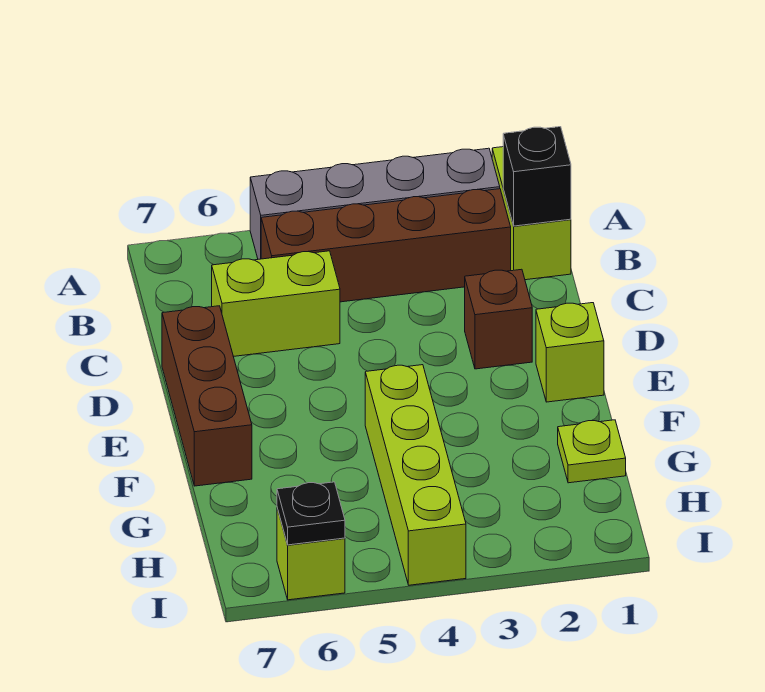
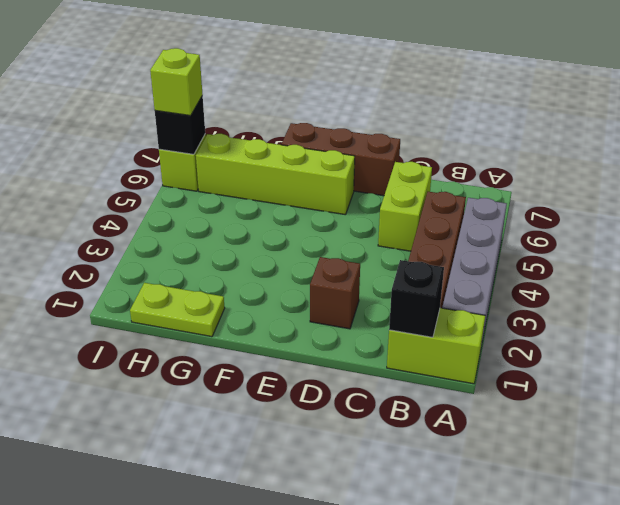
lime 1x1 brick [536,303,604,402] -> lime 1x1 brick moved to [150,48,203,116]
lime 1x4 brick [365,365,466,585] -> lime 1x4 brick moved to [196,134,355,215]
lime 1x1 plate [558,420,626,483] -> lime 1x2 plate [130,283,225,337]
black 1x1 plate [277,482,345,545] -> black 1x1 brick [155,96,205,154]

